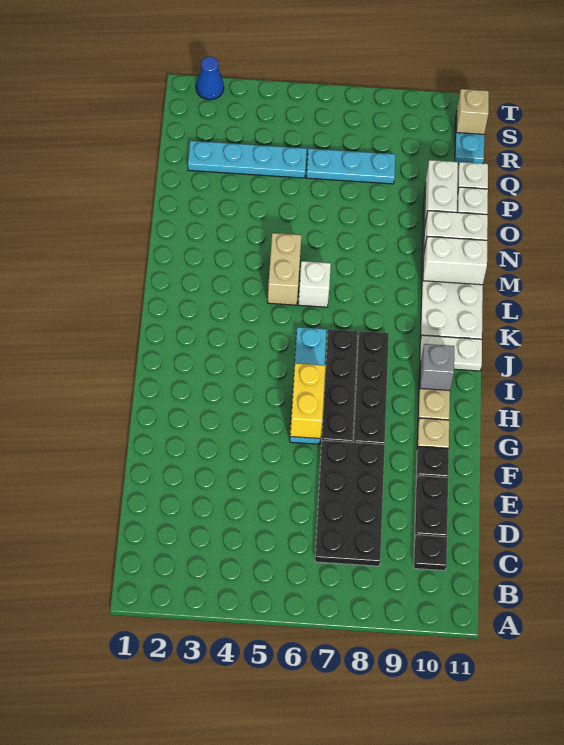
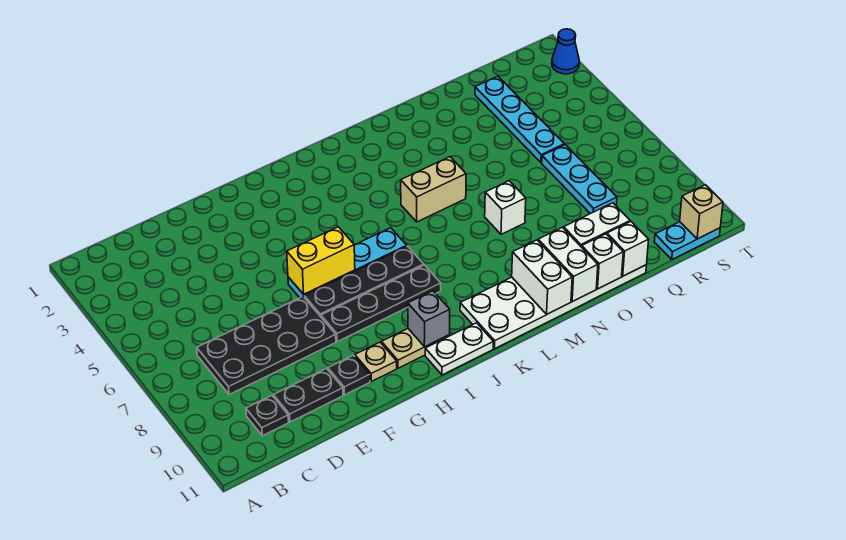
white 1x2 plate [420,335,482,371] -> white 1x2 plate turned to [425,323,493,375]
white 1x1 brick [298,261,331,307] -> white 1x1 brick moved to [485,181,526,234]

